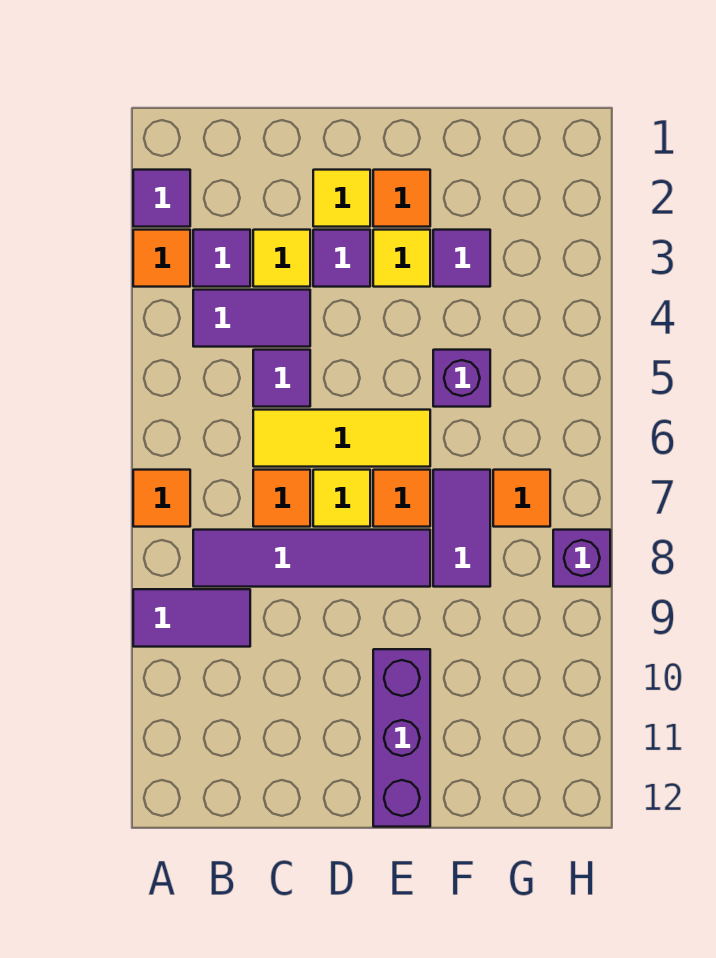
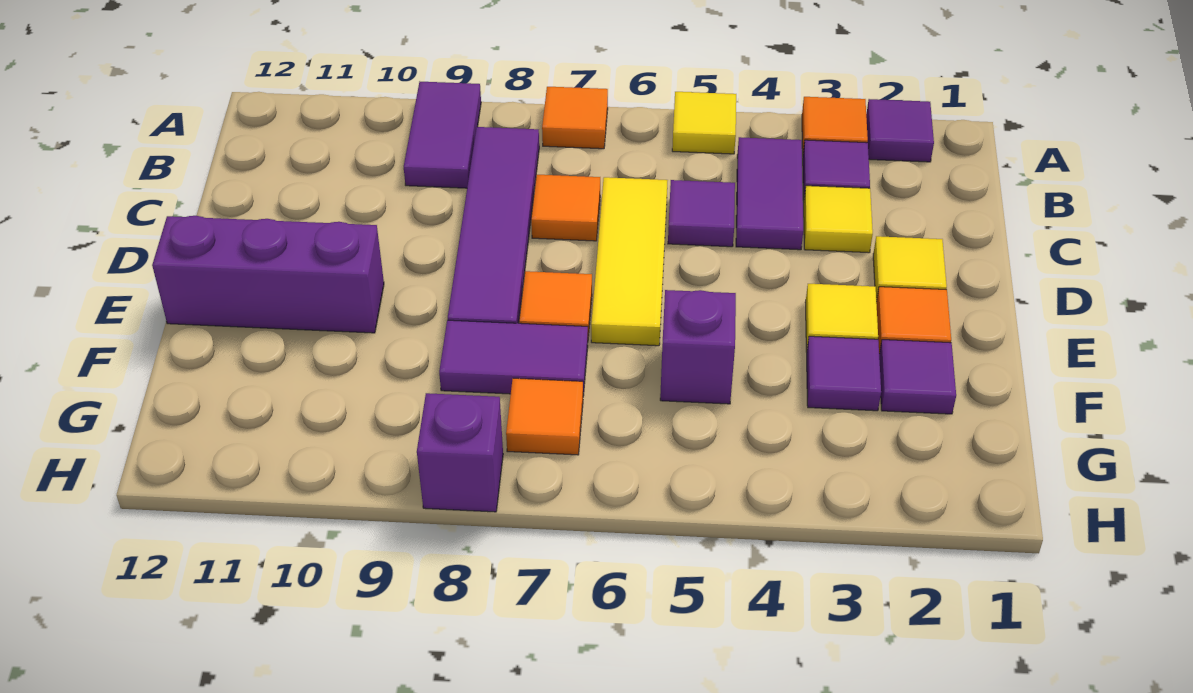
purple 1x1 tile [313,230,370,287] -> purple 1x1 tile moved to [879,340,956,414]
yellow 1x1 tile [313,470,370,527] -> yellow 1x1 tile moved to [672,92,736,154]

